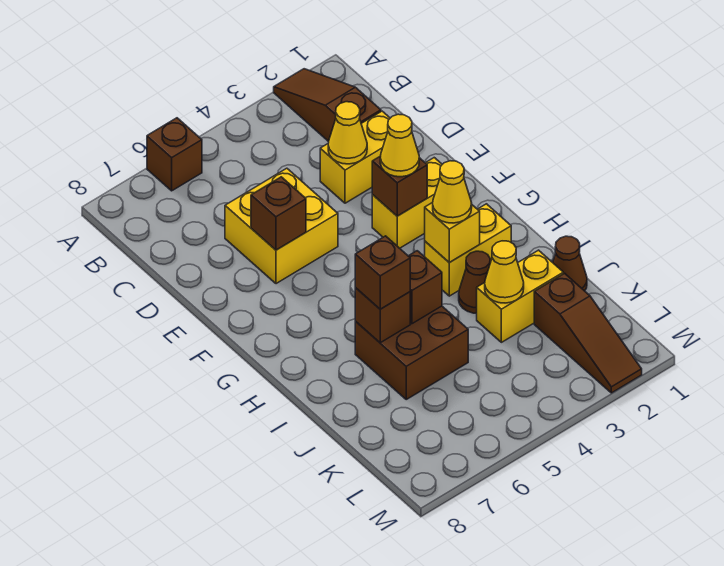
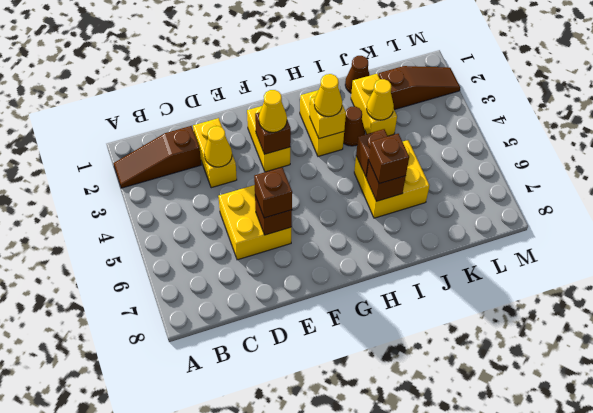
brown 1x1 brick [147,118,202,191] -> brown 1x1 brick moved to [254,167,292,218]
brown 2x2 brick [355,306,468,399] -> yellow 2x2 brick [354,140,429,218]

